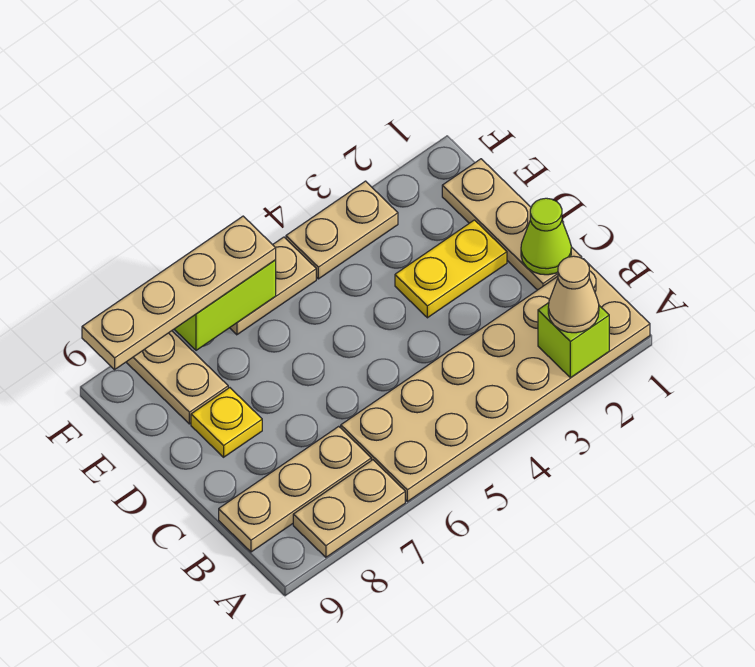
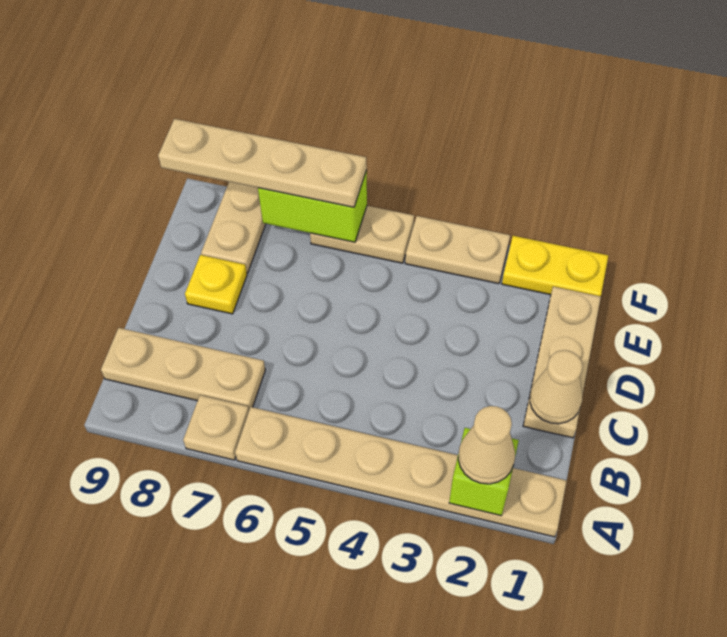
tan 2x6 plate [341,264,650,502] -> tan 1x6 plate [235,407,567,537]
tan 1x2 plate [293,460,405,557] -> tan 1x1 plate [183,395,249,460]
lime 1x1 cone [521,198,571,275] -> tan 1x1 cone [530,350,583,424]
yellow 1x2 plate [395,220,507,318] -> yellow 1x2 plate moved to [502,236,608,296]

